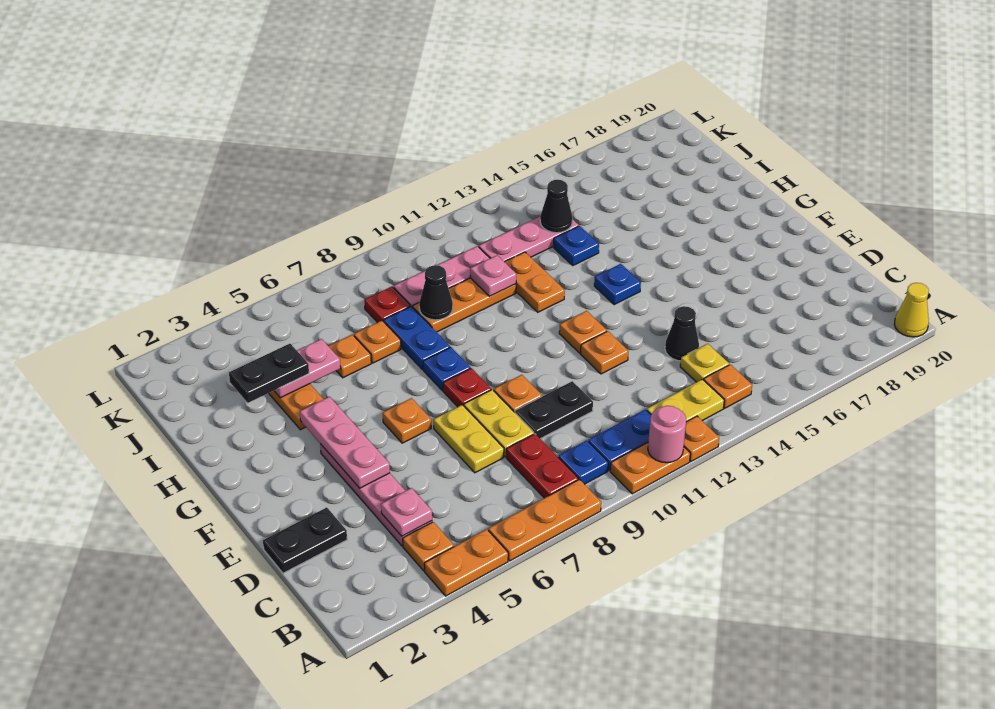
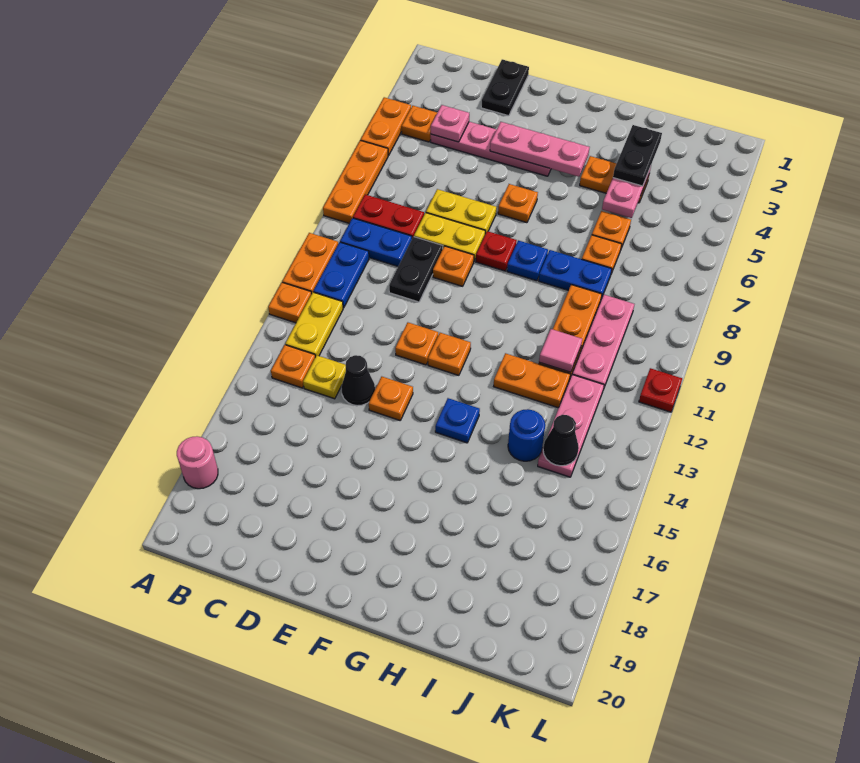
pink 1x1 round brick [648,406,686,463] -> pink 1x1 round brick moved to [177,436,218,489]
yellow 1x1 cone [894,283,929,337] -> none
blue 1x1 plate [558,441,608,484] -> blue 1x2 plate [340,218,412,266]
none -> orange 1x1 plate [369,377,413,420]
black 1x1 cone [419,265,453,320] -> none
pink 1x1 plate [470,255,516,296] -> pink 1x1 tile [539,329,582,372]
blue 1x1 plate [554,226,599,265] -> blue 1x1 round brick [508,409,545,461]
red 1x1 plate [364,287,411,323] -> red 1x1 plate moved to [639,368,682,412]

